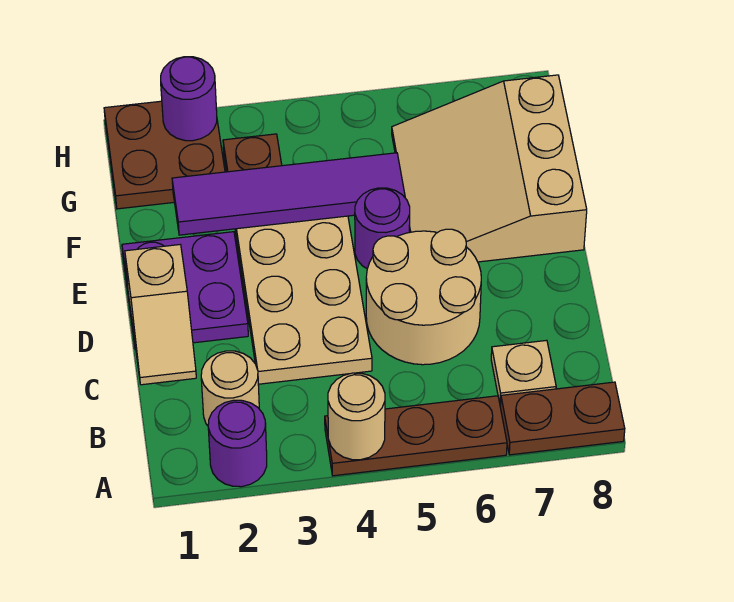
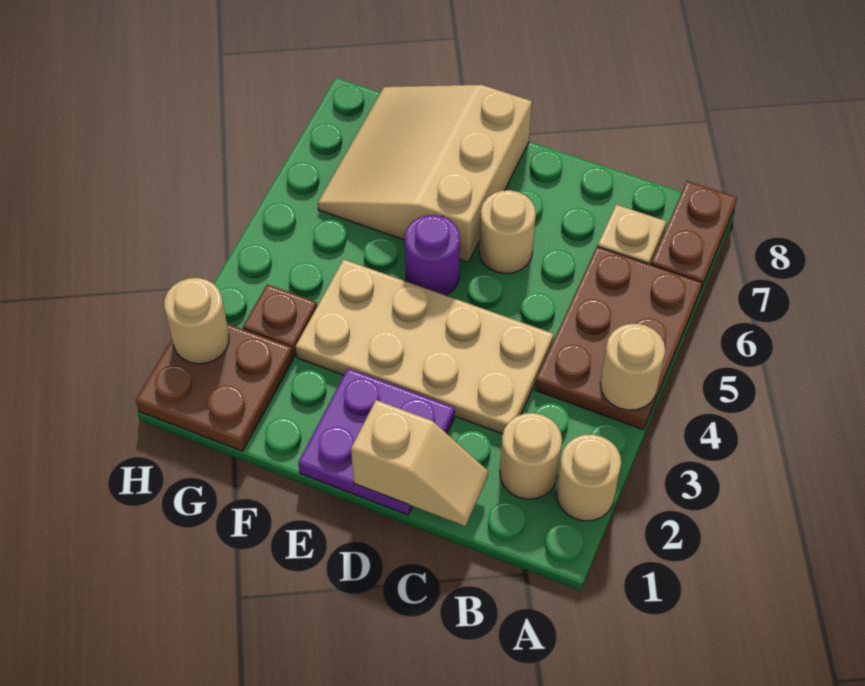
purple 1x1 round brick [208,400,267,487] -> tan 1x1 round brick [556,434,621,521]
brown 1x3 plate [325,396,507,476] -> brown 2x3 plate [535,247,702,430]
tan 2x2 round brick [366,229,481,365] -> tan 1x1 round brick [479,190,536,274]
tan 3x3 slope [392,75,587,262] -> tan 3x3 slope turned to [318,85,532,262]
purple 1x4 tile [172,153,405,235] -> none
purple 1x1 round brick [161,57,217,141] -> tan 1x1 round brick [164,278,229,364]

